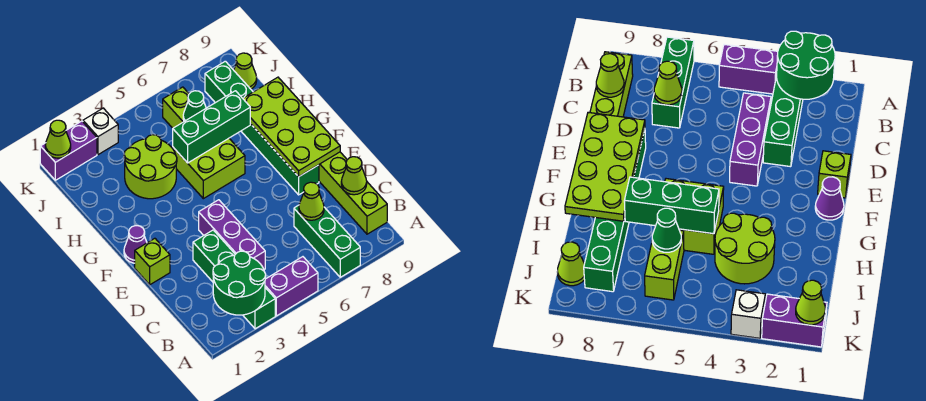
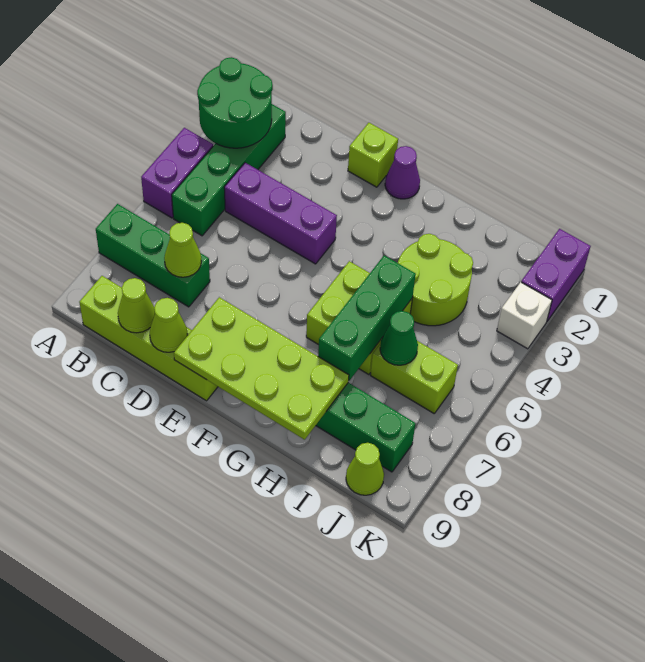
green 1x4 brick [193,230,275,329] -> green 1x4 brick turned to [172,104,286,236]
lime 1x1 cone [45,120,71,158] -> lime 1x1 cone moved to [150,298,188,352]

